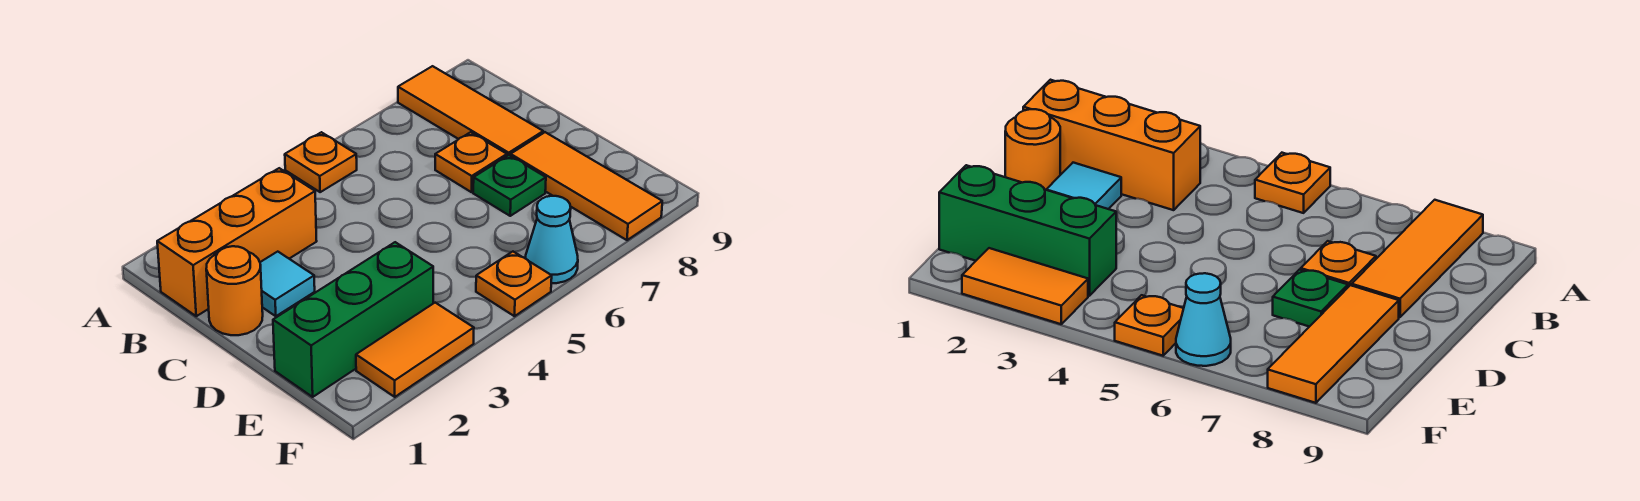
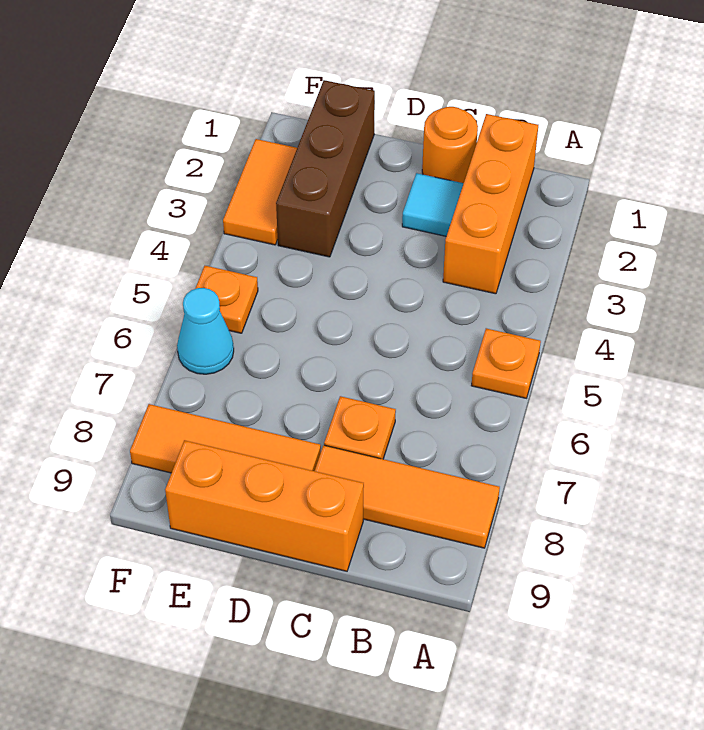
none -> orange 1x3 brick [165,440,364,571]
green 1x1 plate [473,155,546,216] -> none
green 1x3 brick [273,242,433,397] -> brown 1x3 brick [276,80,375,257]

